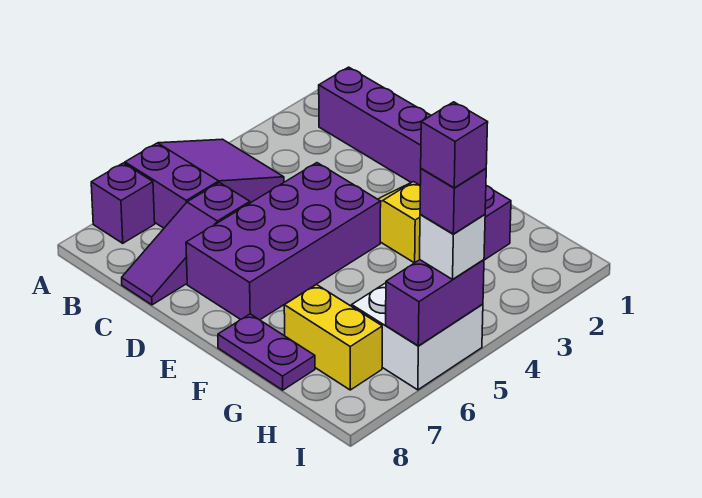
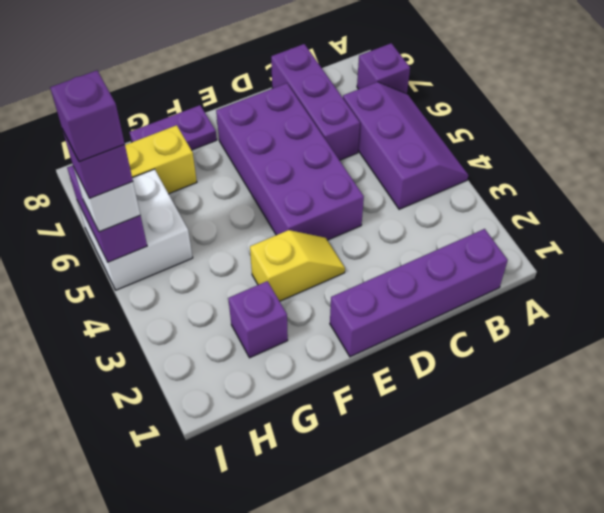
purple 2x3 slope [125,139,284,228] -> purple 2x3 slope turned to [343,82,468,209]
purple 1x3 slope [122,183,250,305] -> purple 1x3 brick [271,44,360,160]

